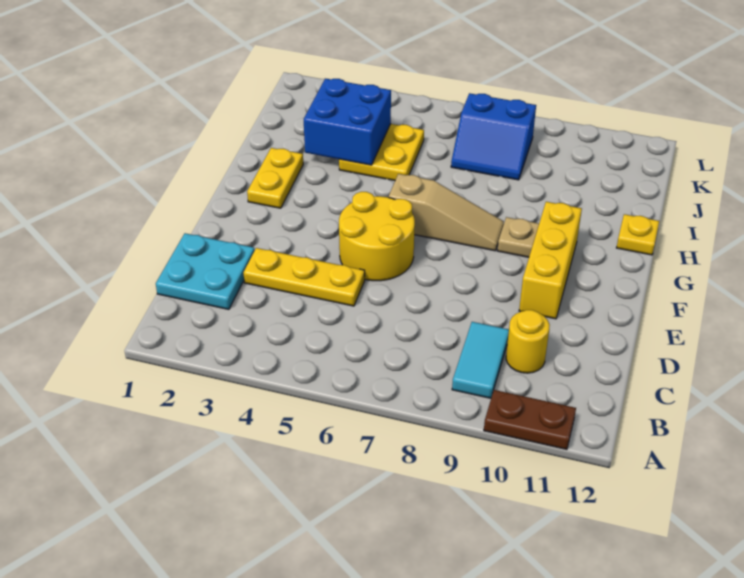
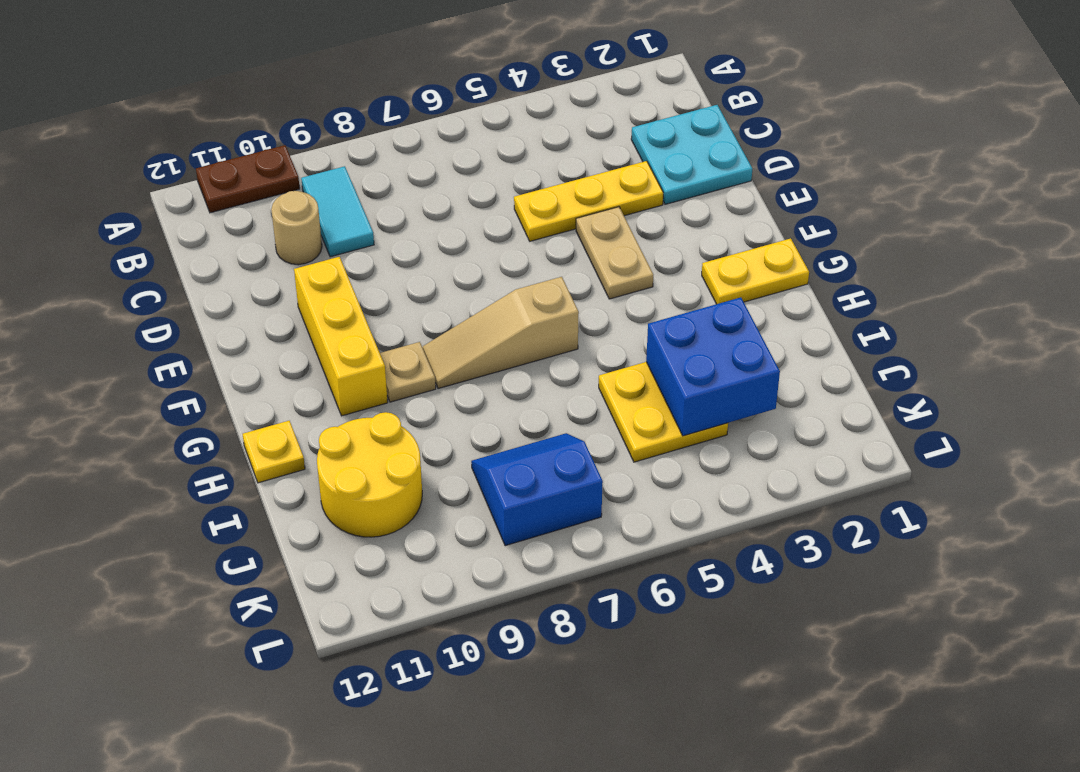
yellow 1x1 round brick [506,310,550,373] -> tan 1x1 round brick [271,191,322,265]
none -> tan 1x2 plate [576,207,653,299]
yellow 2x2 round brick [339,192,415,281] -> yellow 2x2 round brick moved to [317,412,422,537]
yellow 1x2 plate [247,148,303,208] -> yellow 1x2 plate turned to [702,238,809,304]

